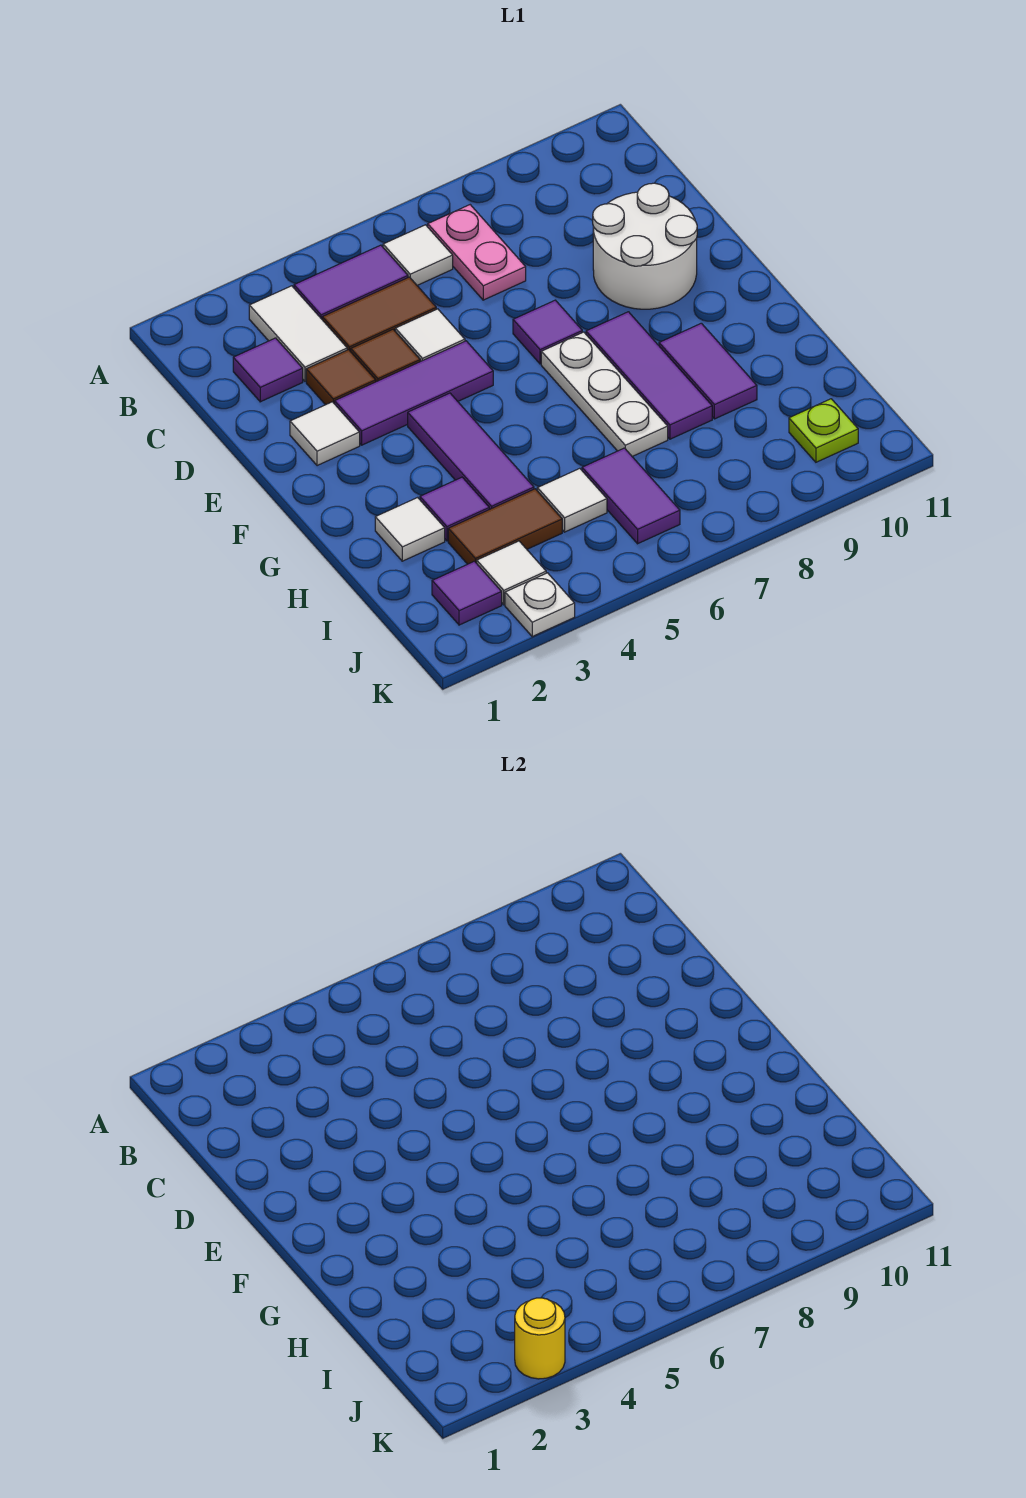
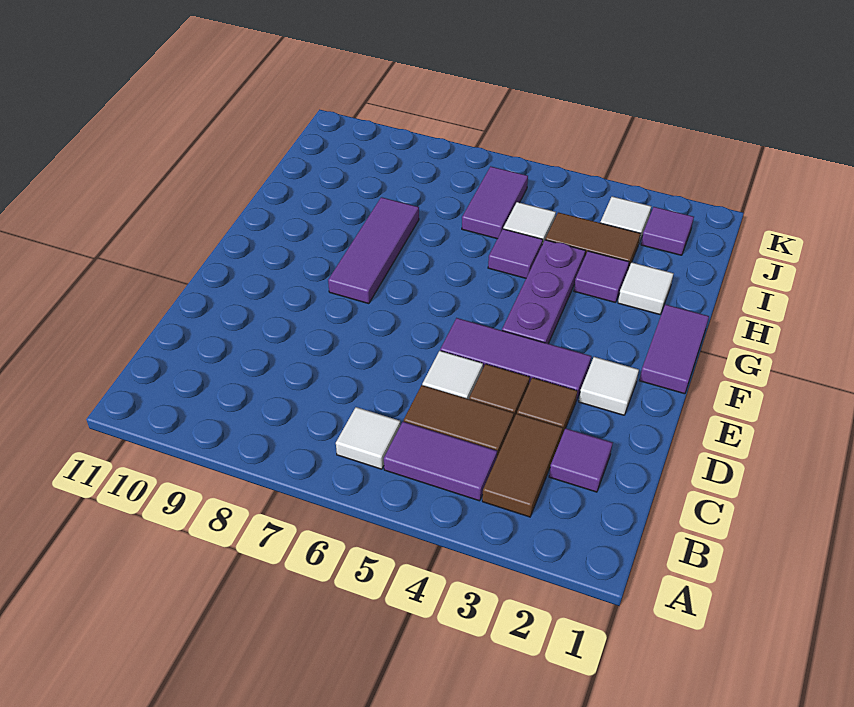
white 1x2 tile [249,286,347,381] -> brown 1x2 tile [482,414,563,517]
pink 1x2 plate [428,205,526,300] -> none
white 2x2 round brick [593,183,697,309] -> none
purple 1x1 tile [513,300,582,364] -> purple 1x1 tile moved to [488,229,543,278]
purple 1x3 tile [408,393,534,509] -> purple 1x3 plate [502,240,585,344]
white 1x3 plate [541,332,668,457] -> none
purple 1x2 tile [659,323,757,419] -> purple 1x2 tile moved to [639,304,709,394]
lime 1x1 plate [789,399,858,462] -> none
white 1x1 plate [505,573,575,636] -> none
yellow 1x1 round brick [515,1298,565,1379] -> none

